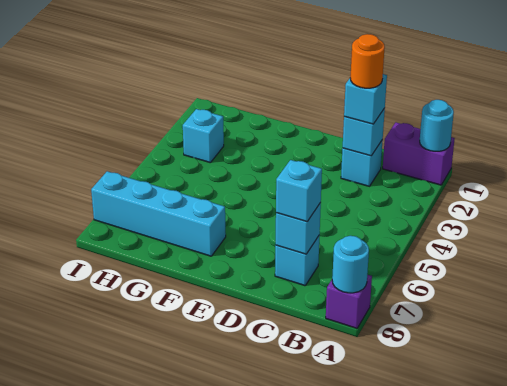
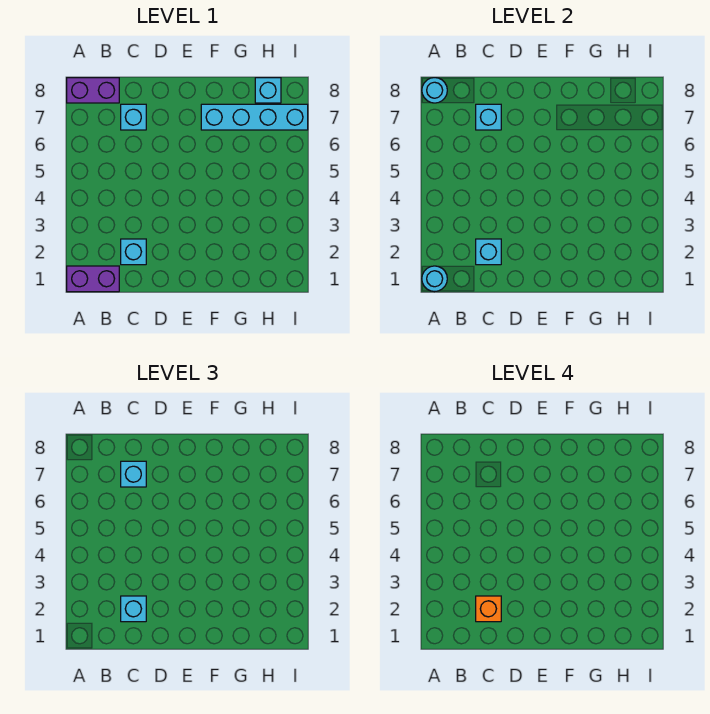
purple 1x1 brick [326,275,372,328] -> purple 1x2 brick [67,78,119,103]
orange 1x1 round brick [350,34,385,88] -> orange 1x1 brick [476,596,501,622]
cyan 1x1 brick [183,109,224,163] -> cyan 1x1 brick moved to [255,78,281,103]

